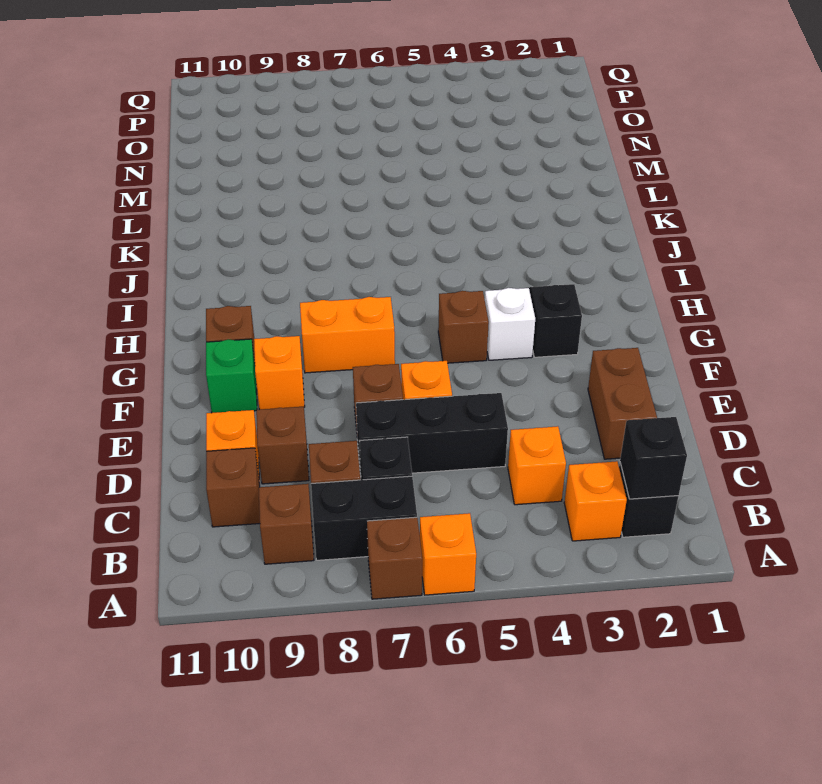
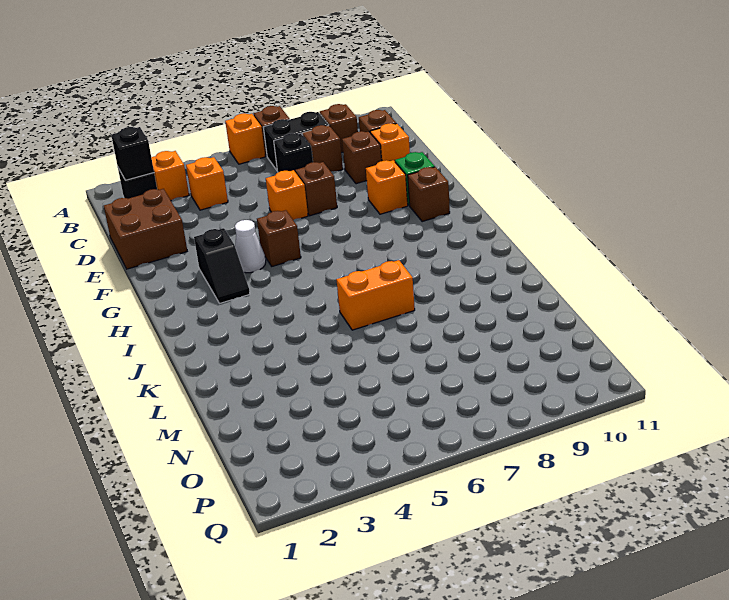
brown 1x2 brick [588,348,657,459] -> brown 2x2 brick [104,189,187,269]
black 1x3 brick [356,393,508,474] -> none
white 1x1 brick [485,288,535,360] -> white 1x1 cone [235,220,266,273]
orange 1x2 brick [300,297,395,373] -> orange 1x2 brick moved to [336,260,415,330]

